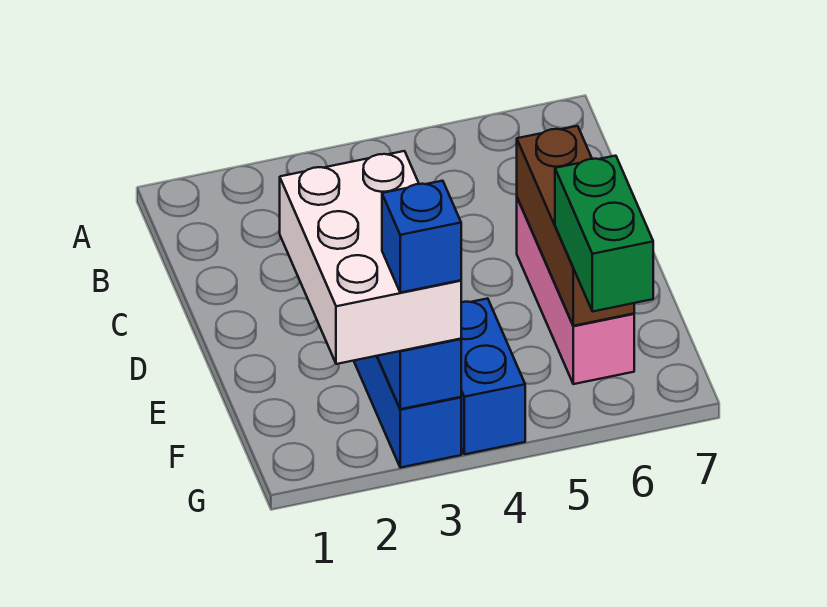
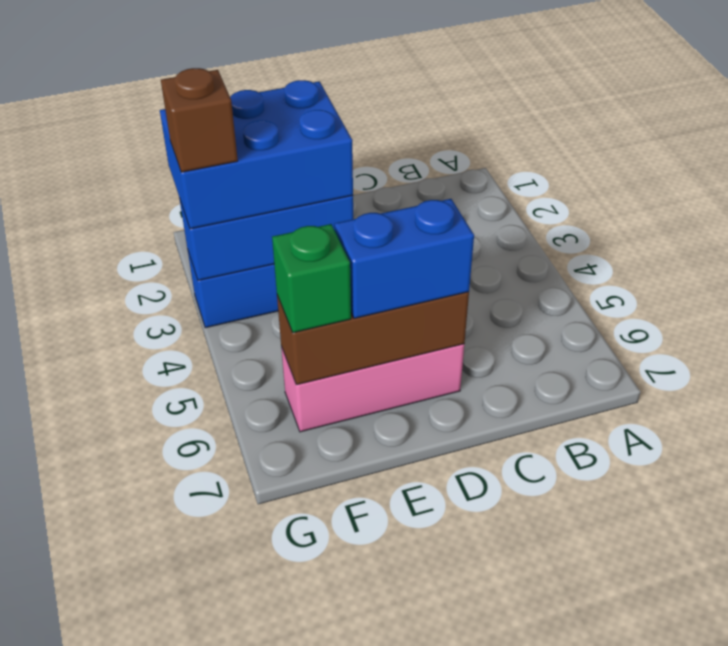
white 2x3 brick [280,151,461,364] -> blue 2x3 brick [160,80,353,229]
blue 1x2 brick [461,298,525,454] -> blue 1x2 brick moved to [334,199,474,318]
green 1x2 brick [555,156,653,311] -> green 1x1 brick [272,224,351,333]
blue 1x1 brick [382,181,461,293] -> brown 1x1 brick [161,68,238,172]

